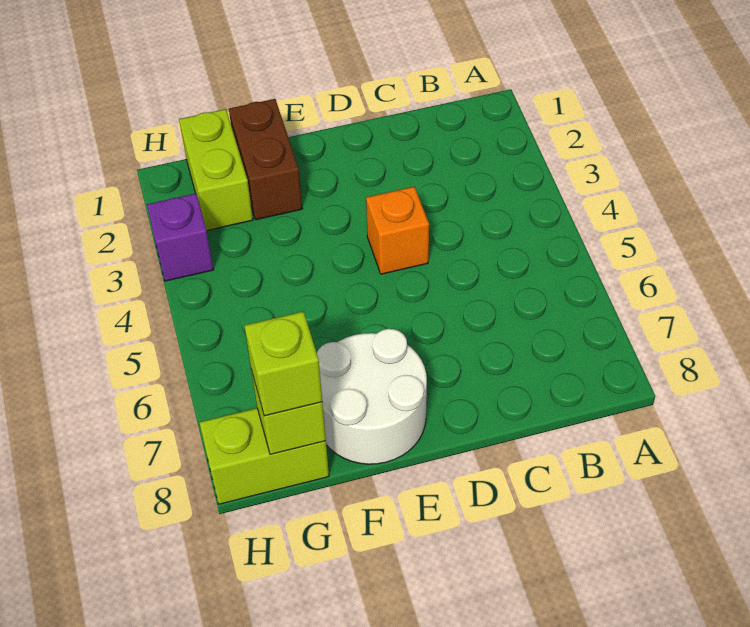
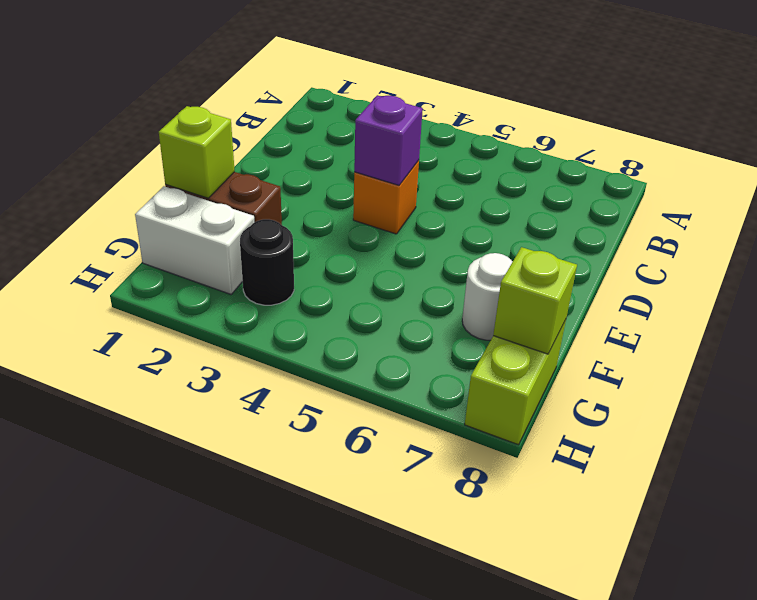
white 2x2 round brick [317,329,427,464] -> white 1x1 round brick [462,253,513,340]
lime 1x2 brick [179,109,253,231] -> white 1x2 brick [135,186,254,294]
none -> black 1x1 round brick [240,219,294,305]
lime 1x1 brick [244,312,322,416] -> lime 1x1 brick moved to [159,106,235,198]
purple 1x1 brick [147,194,214,281] -> purple 1x1 brick moved to [354,95,423,185]

